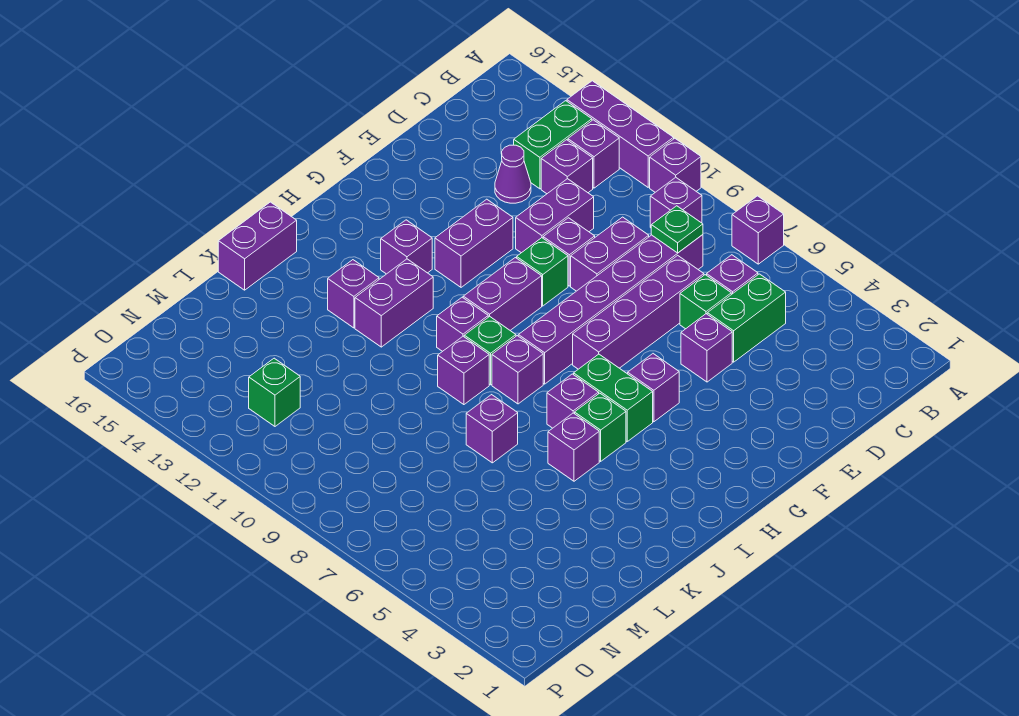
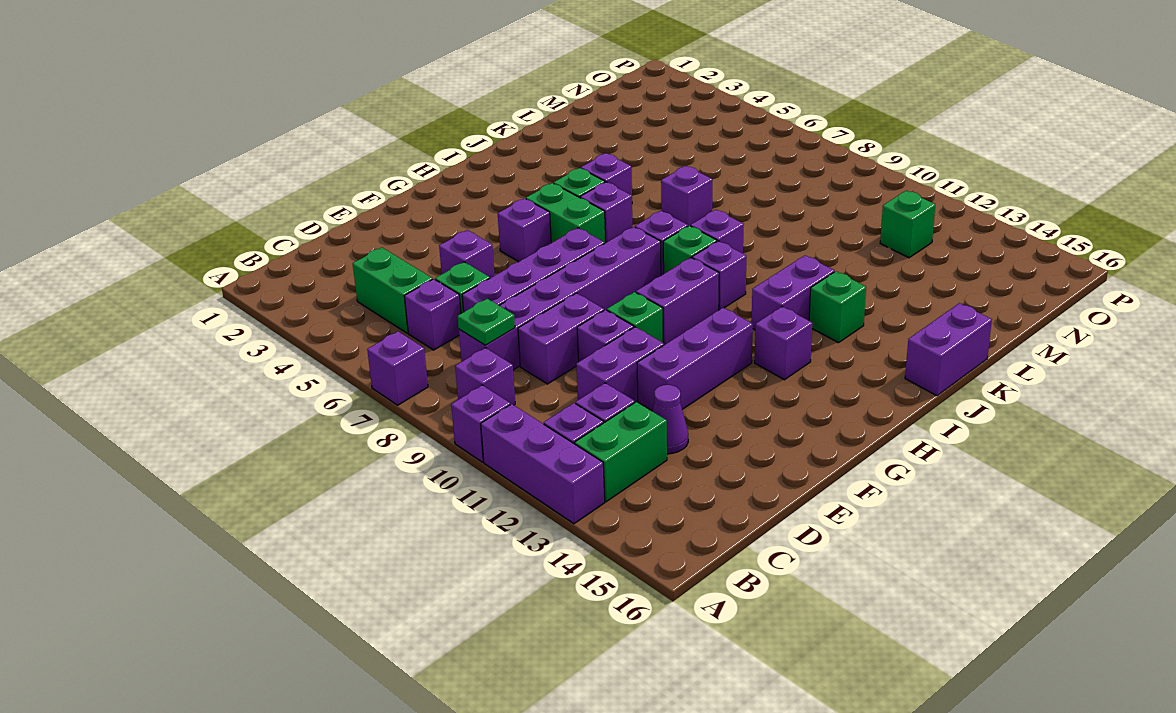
green 1x2 brick [707,274,786,362] -> green 1x2 brick turned to [353,248,433,333]
purple 1x2 brick [435,199,513,287] -> purple 1x3 brick [637,308,753,411]
purple 1x1 brick [328,260,379,328] -> green 1x1 brick [809,271,866,343]

